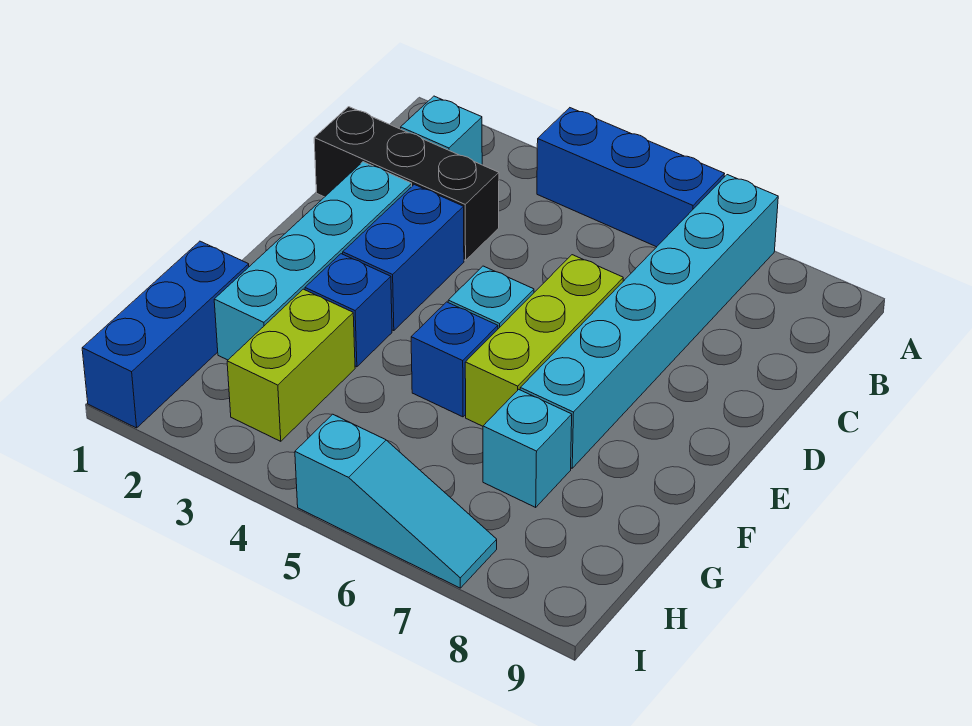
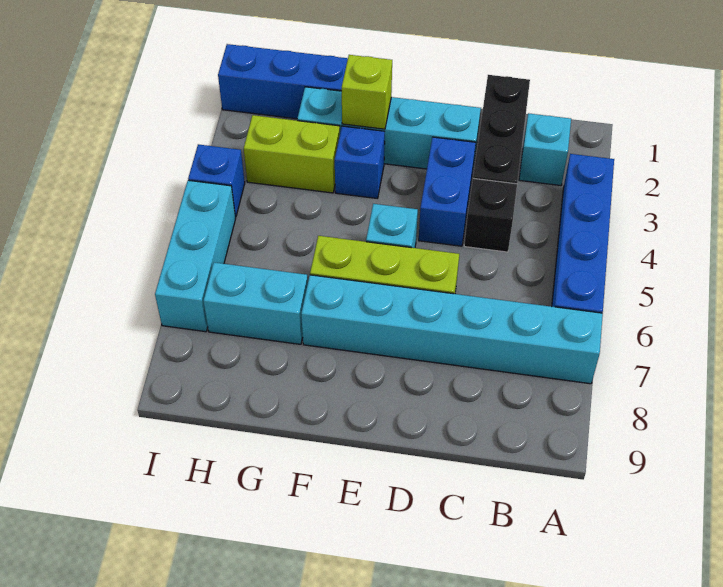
blue 1x3 brick [537,108,724,247] -> blue 1x4 brick [552,154,614,313]
none -> black 1x1 brick [464,178,517,252]
blue 1x2 brick [343,184,464,331] -> blue 1x2 brick turned to [419,137,476,246]
none -> lime 1x1 brick [342,55,392,129]
blue 1x1 brick [411,302,498,417] -> blue 1x1 brick moved to [188,144,245,217]
cyan 1x1 brick [483,389,572,507] -> cyan 1x2 brick [204,262,308,344]
cyan 1x3 slope [295,414,497,588] -> cyan 1x3 brick [155,180,235,332]

